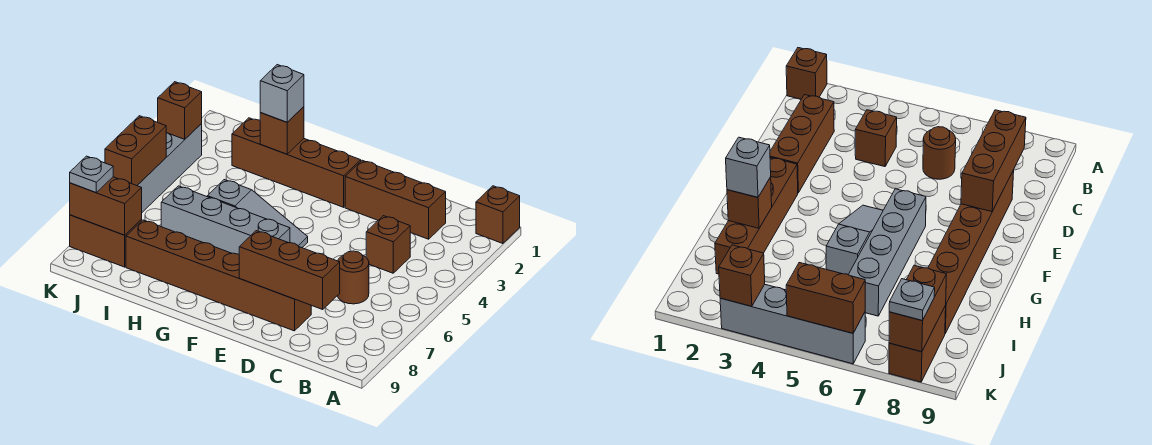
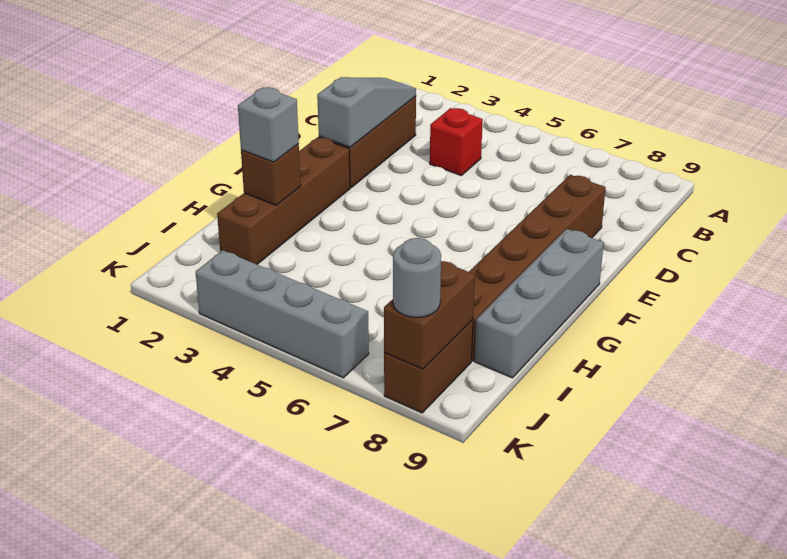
brown 1x1 brick [476,186,520,244] -> none
brown 1x1 brick [366,216,410,273] -> red 1x1 brick [430,108,483,175]
brown 1x1 round brick [338,251,369,304] -> none
brown 1x3 brick [239,231,340,309] -> none
grey 1x3 slope [207,180,308,248] -> grey 1x3 slope moved to [317,77,416,147]
grey 1x4 brick [161,186,290,254] -> grey 1x4 brick moved to [474,229,604,378]
brown 1x1 brick [158,82,202,139] -> none
brown 1x2 brick [105,116,166,186] -> none
grey 1x1 plate [70,156,113,193] -> grey 1x1 round brick [393,238,441,317]

